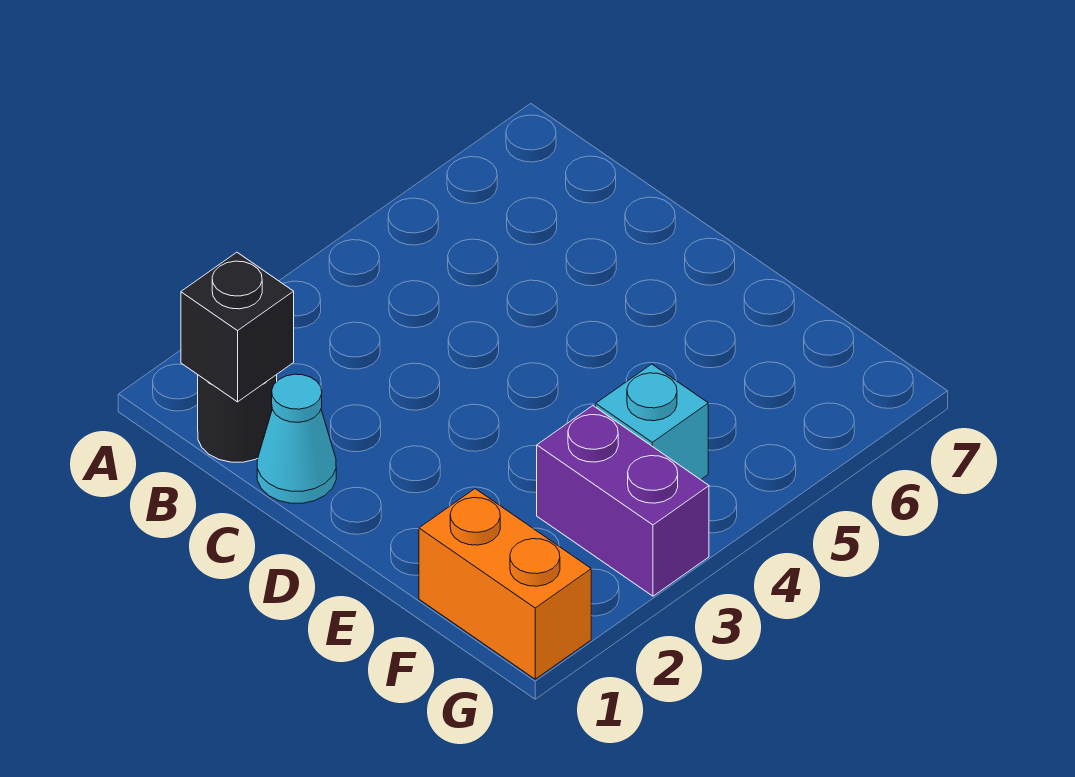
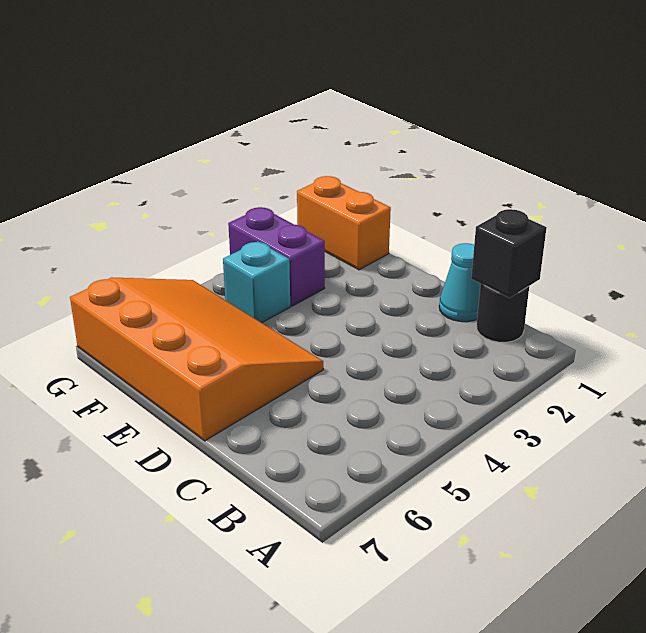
none -> orange 3x4 slope [70,277,323,441]

